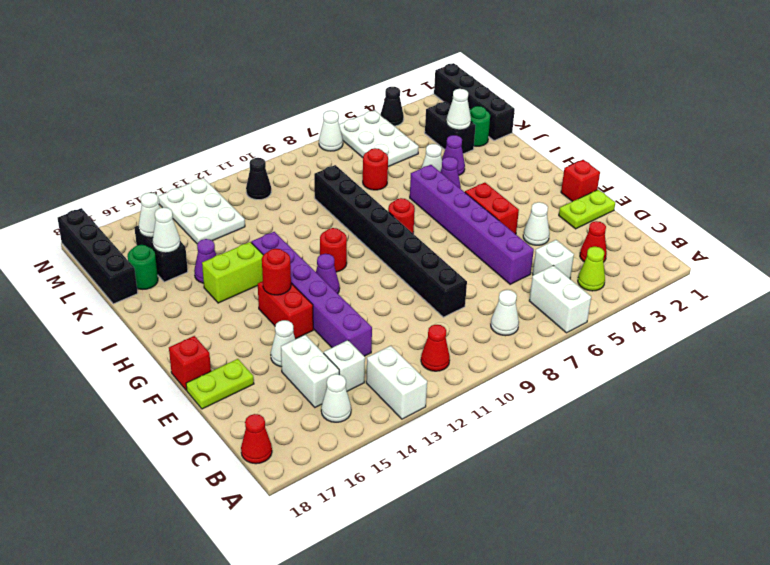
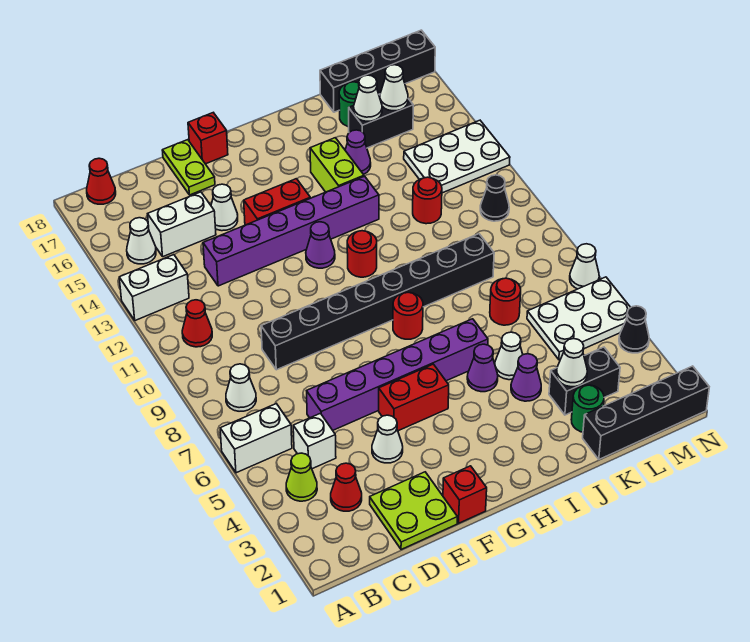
white 1x1 brick [324,340,365,391] -> none
lime 1x2 plate [559,190,615,229] -> lime 2x2 plate [370,472,457,550]
red 1x1 round brick [262,249,291,295] -> red 1x1 round brick moved to [413,177,442,224]

